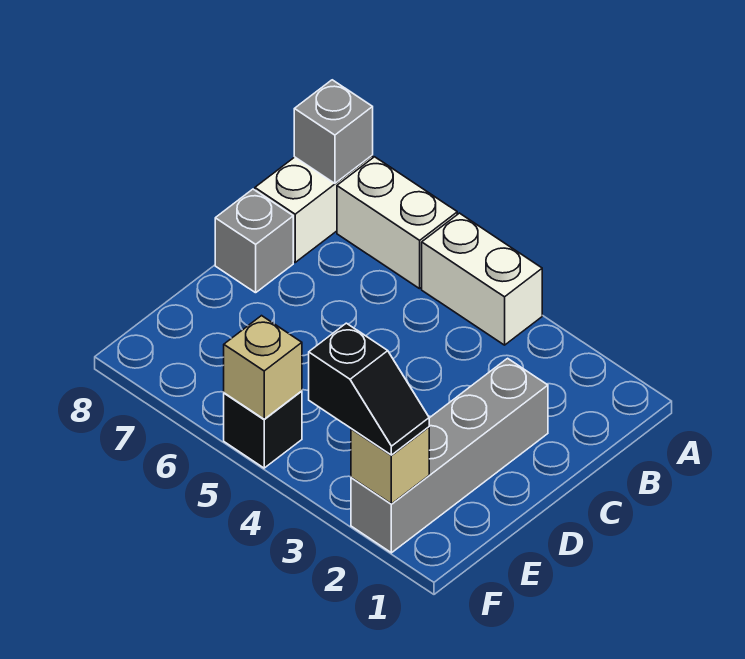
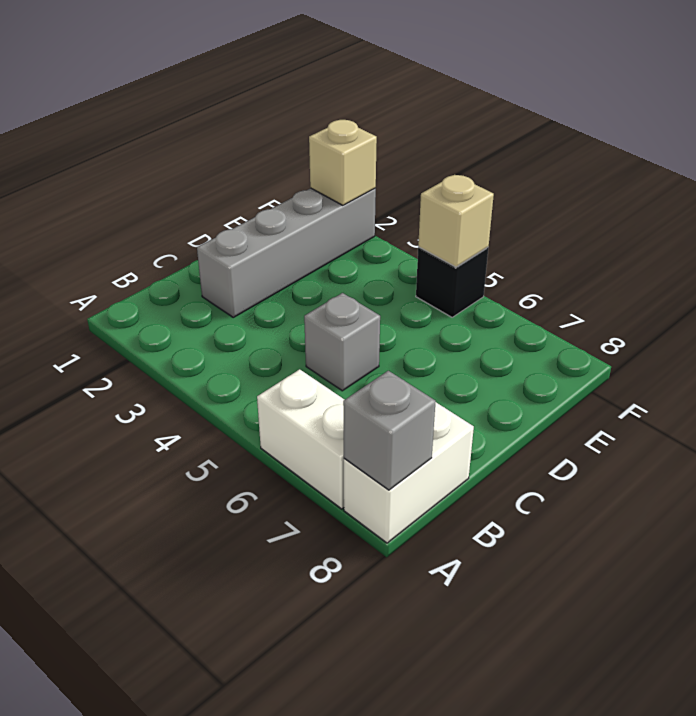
white 1x2 brick [422,213,542,345] -> none
grey 1x1 brick [215,189,293,293] -> grey 1x1 brick moved to [304,293,380,391]
black 1x2 slope [309,323,429,455] -> none

